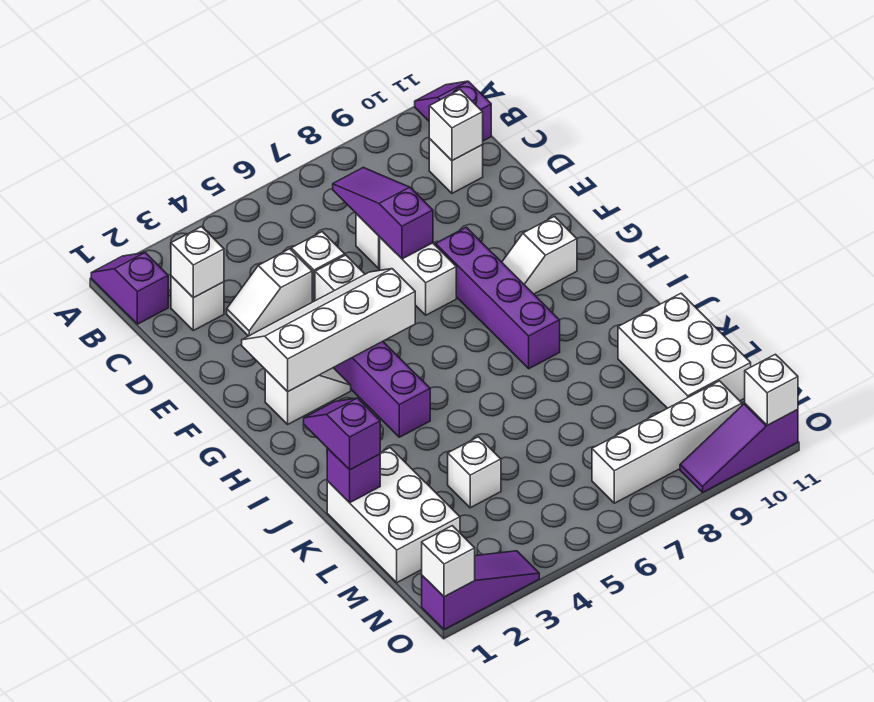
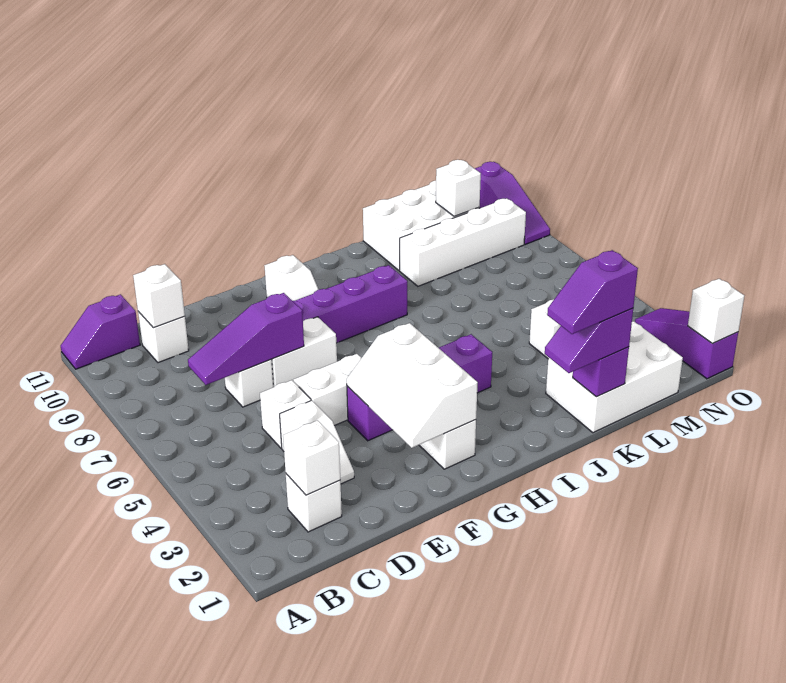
purple 1x2 slope [91,253,168,324] -> purple 1x2 slope moved to [547,250,638,334]
white 2x4 slope [242,269,415,392] -> white 2x3 slope [347,323,478,448]
white 1x4 brick [592,381,742,503] -> white 1x4 brick turned to [400,198,526,286]
white 1x1 brick [745,354,798,425] -> white 1x1 brick moved to [436,160,481,216]

